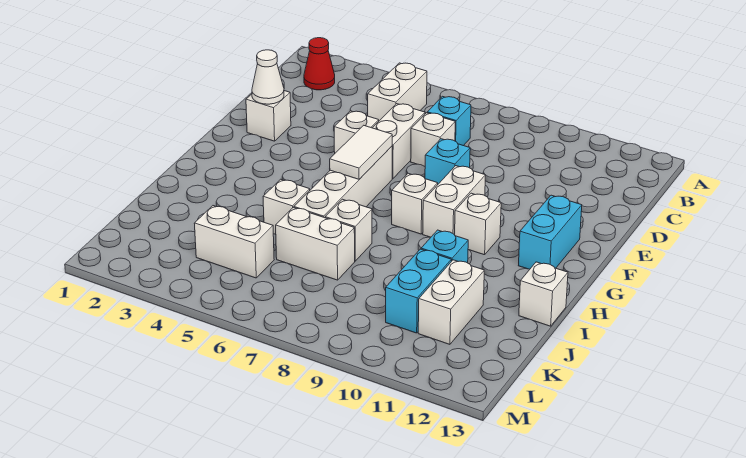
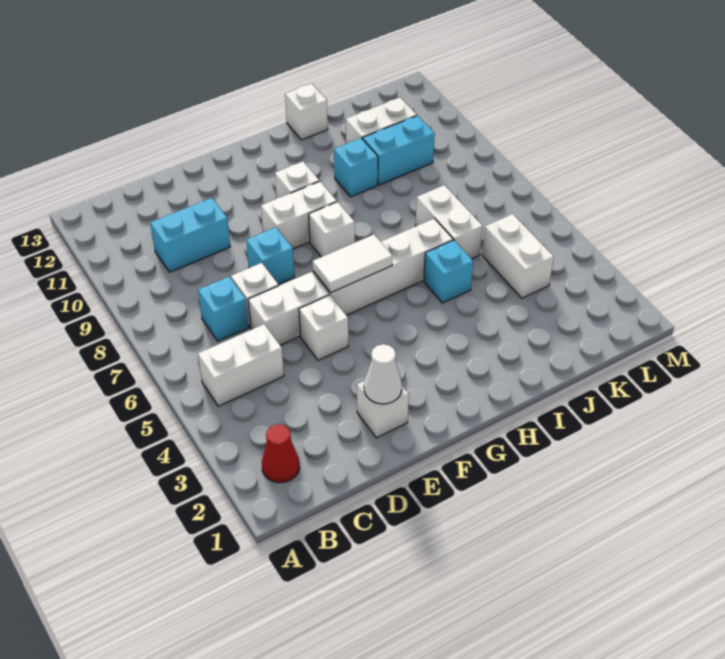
cyan 1x2 brick [518,195,582,269] -> cyan 1x2 brick moved to [150,198,230,272]
white 1x1 brick [263,179,310,234] -> cyan 1x1 brick [424,240,473,303]
white 1x1 brick [325,199,372,261] -> none

